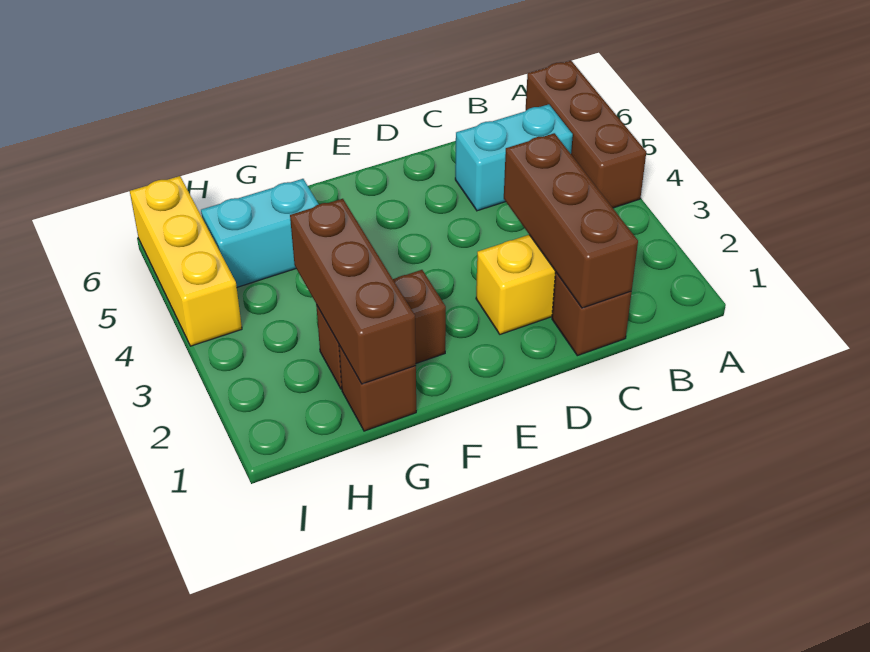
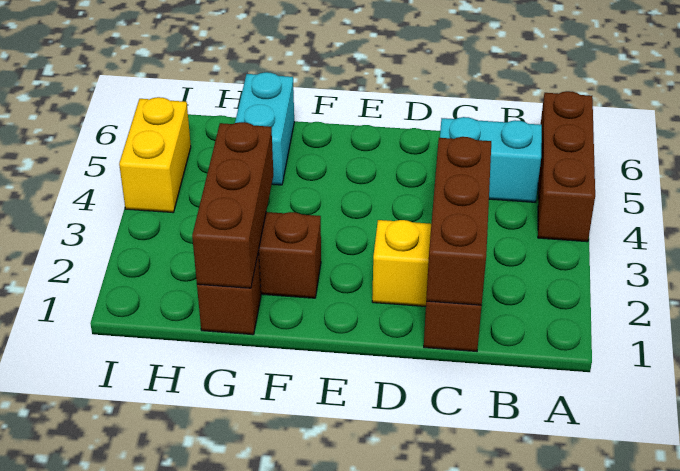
cyan 1x2 brick [201,179,319,287] -> cyan 1x2 brick turned to [235,72,294,185]
yellow 1x3 brick [130,176,242,346] -> yellow 1x2 brick [119,97,191,213]

